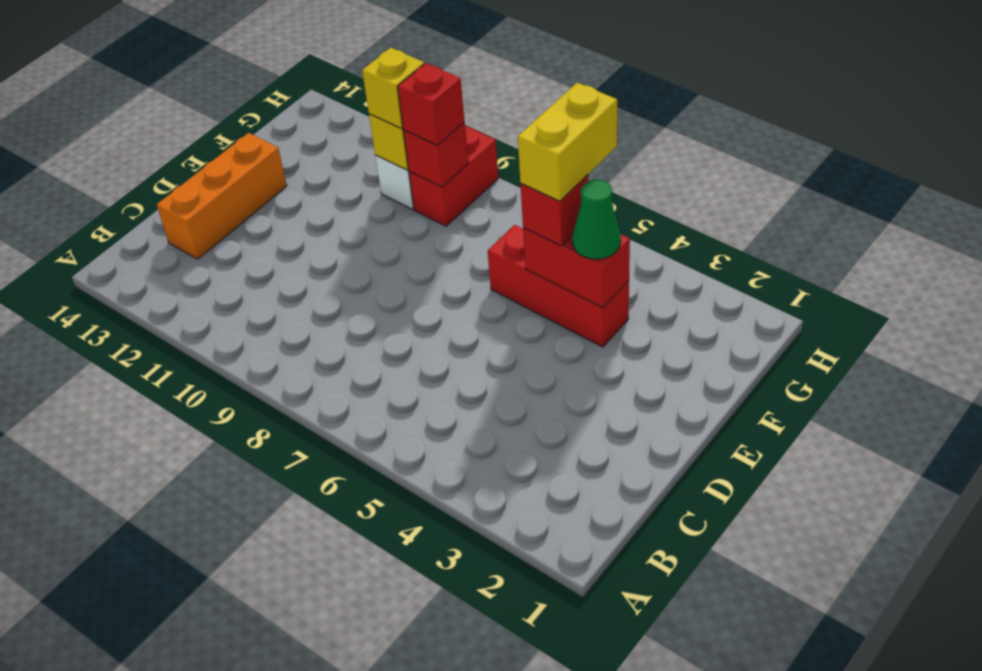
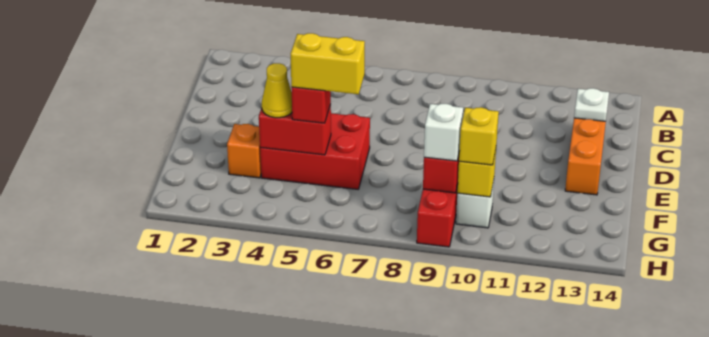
none -> white 1x1 plate [574,88,609,121]
none -> orange 1x1 brick [227,124,261,178]
red 1x3 brick [488,225,629,347] -> red 2x3 brick [260,113,370,189]
green 1x1 cone [573,180,621,259] -> yellow 1x1 cone [262,63,292,118]
yellow 1x2 brick [518,83,617,201] -> yellow 1x2 brick turned to [291,33,365,94]
red 1x1 brick [398,63,465,145] -> white 1x1 brick [424,104,463,161]

